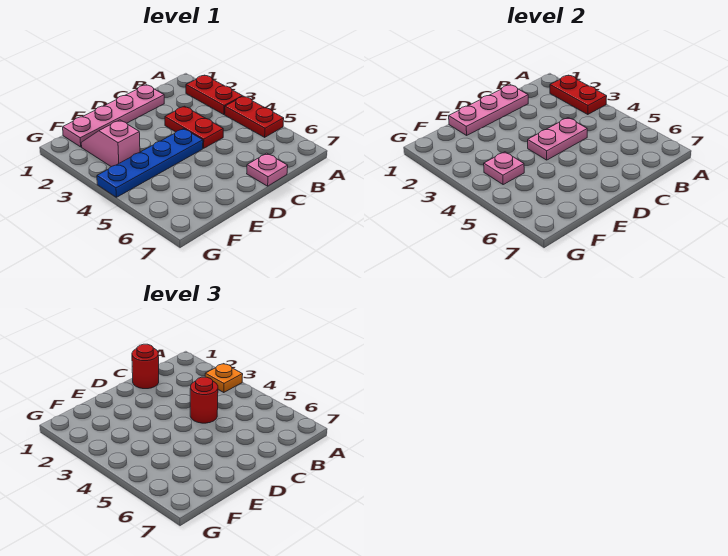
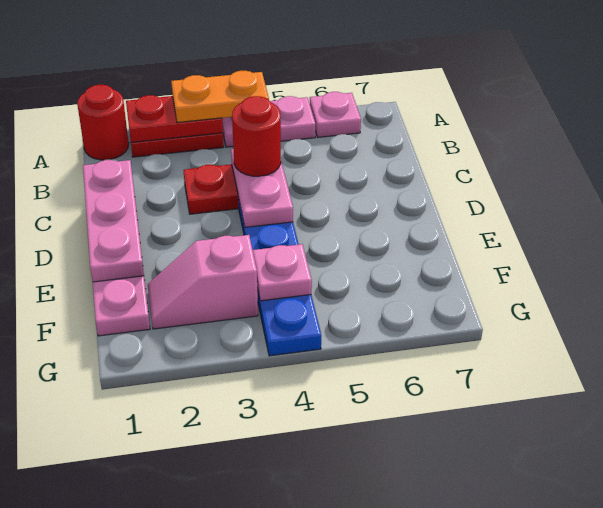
orange 1x1 plate [205,364,243,393] -> orange 1x2 plate [171,71,269,123]
red 1x2 plate [225,96,284,137] -> pink 1x2 plate [222,96,315,147]
red 1x1 round brick [132,344,159,389] -> red 1x1 round brick moved to [77,85,129,160]
pink 1x1 plate [247,153,288,186] -> pink 1x1 plate moved to [310,92,361,137]

